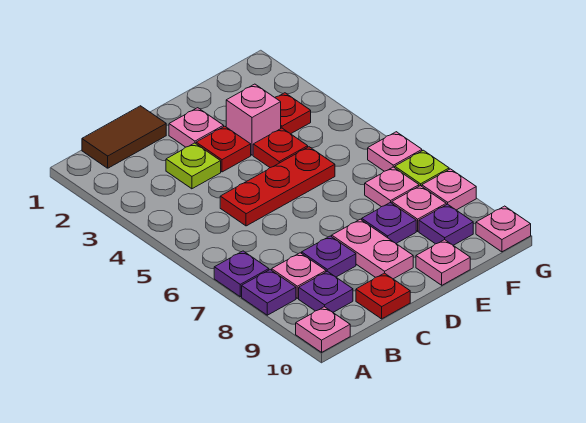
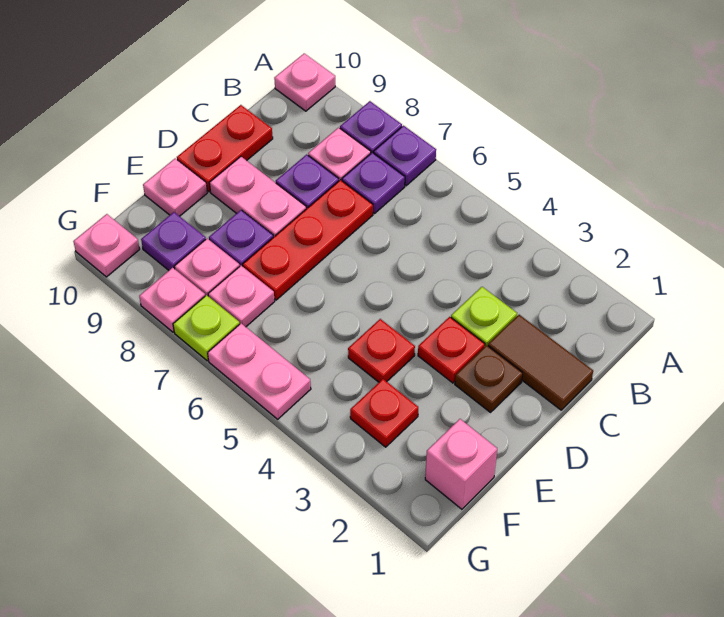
brown 1x2 tile [82,106,166,168] -> brown 1x2 tile turned to [488,315,593,410]
purple 1x1 plate [299,271,353,312] -> purple 1x1 plate moved to [342,152,405,213]
red 1x3 plate [220,147,335,226] -> red 1x3 plate moved to [243,180,373,300]
red 1x1 plate [356,273,410,319] -> red 1x2 plate [177,105,273,192]
pink 1x1 plate [169,108,224,147] -> brown 1x1 plate [455,345,523,412]
pink 1x1 brick [226,84,281,155] -> pink 1x1 brick moved to [425,419,497,509]
pink 1x1 plate [368,132,422,171] -> pink 1x2 plate [208,323,311,419]

